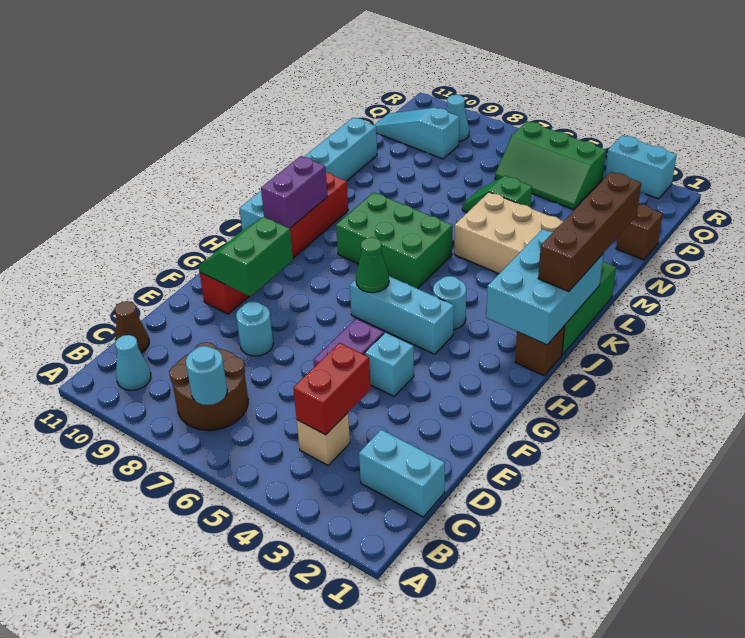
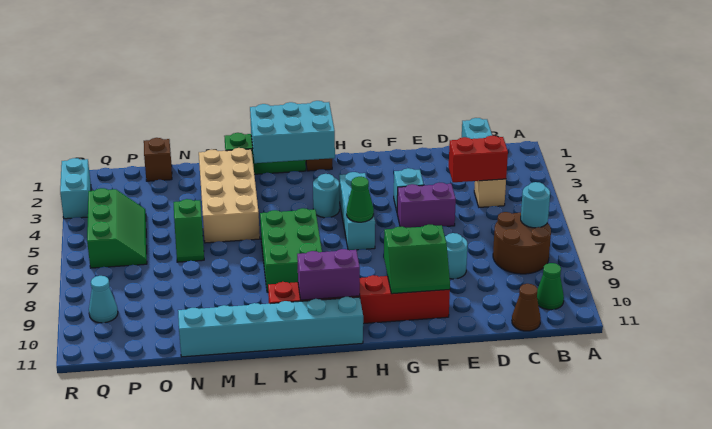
cyan 1x1 cone [115,335,151,390] -> green 1x1 cone [537,263,564,310]
brown 1x4 brick [538,172,641,292] -> none
cyan 1x3 slope [375,108,459,159] -> none

